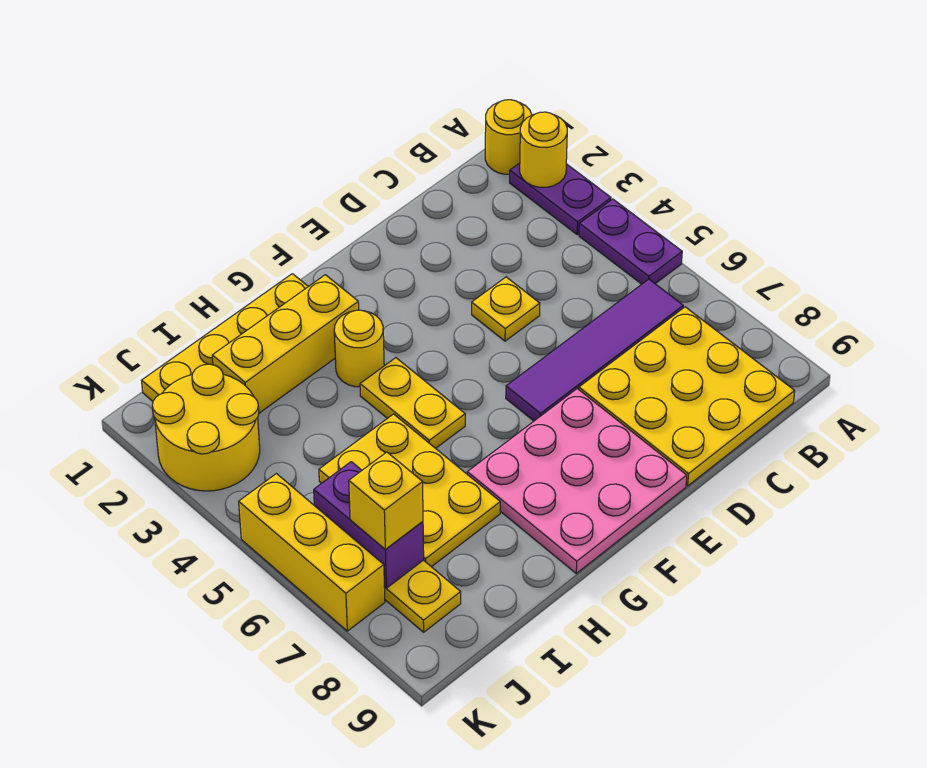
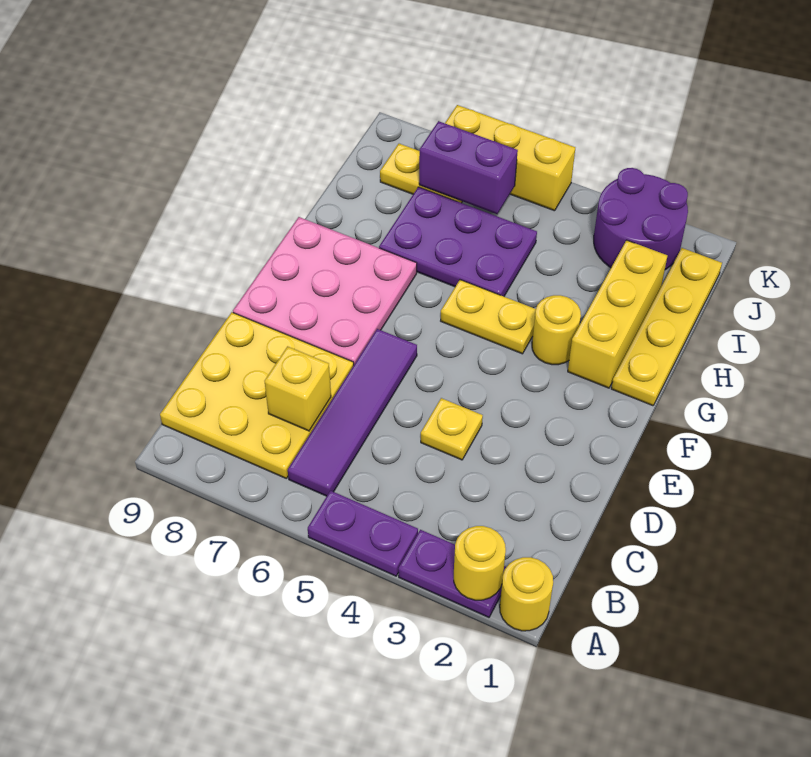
yellow 2x3 plate [319,414,500,567] -> purple 2x3 plate [379,187,537,296]
yellow 2x2 round brick [152,364,260,491] -> purple 2x2 round brick [594,168,688,270]
yellow 1x1 brick [349,452,423,550] -> yellow 1x1 brick moved to [265,346,331,431]

